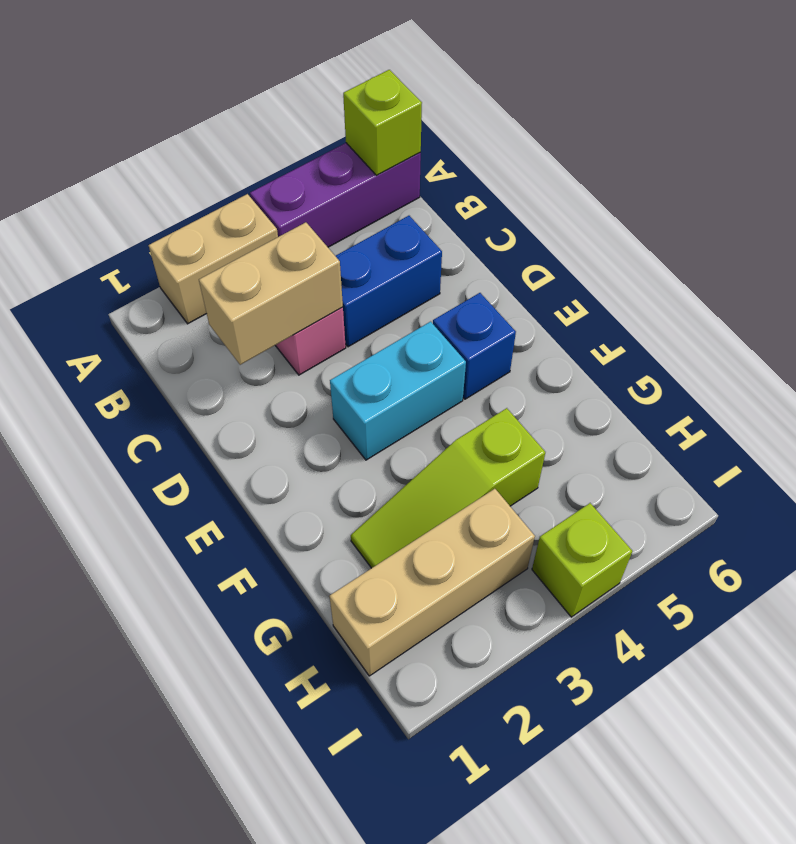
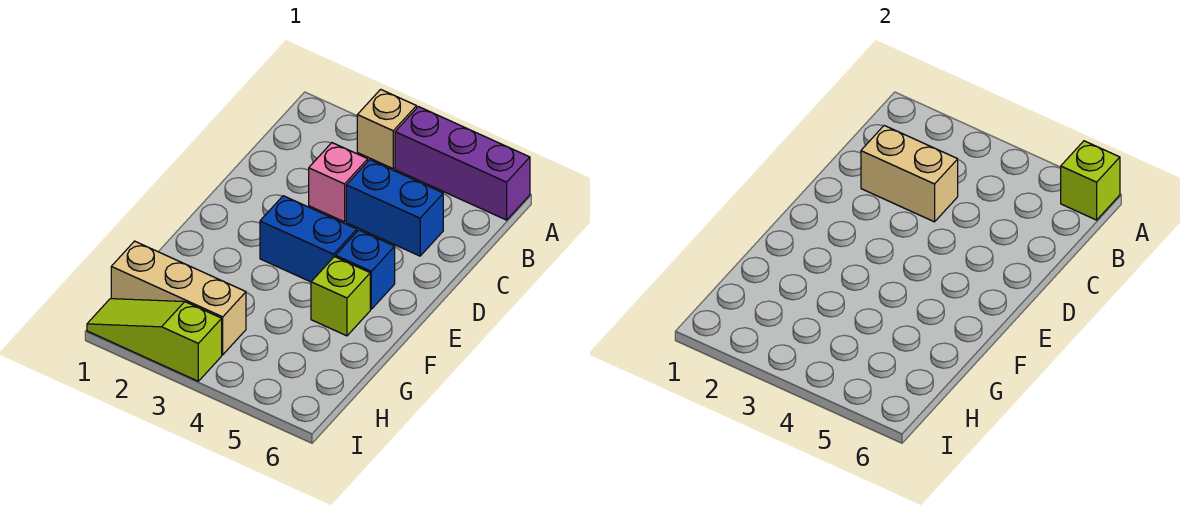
tan 1x2 brick [149,194,278,324] -> tan 1x1 brick [357,89,417,168]
cyan 1x2 brick [330,322,466,460] -> blue 1x2 brick [260,196,357,282]
lime 1x3 slope [351,408,545,568] -> lime 1x3 slope moved to [87,299,222,381]
lime 1x1 brick [532,503,632,617] -> lime 1x1 brick moved to [311,257,370,336]

